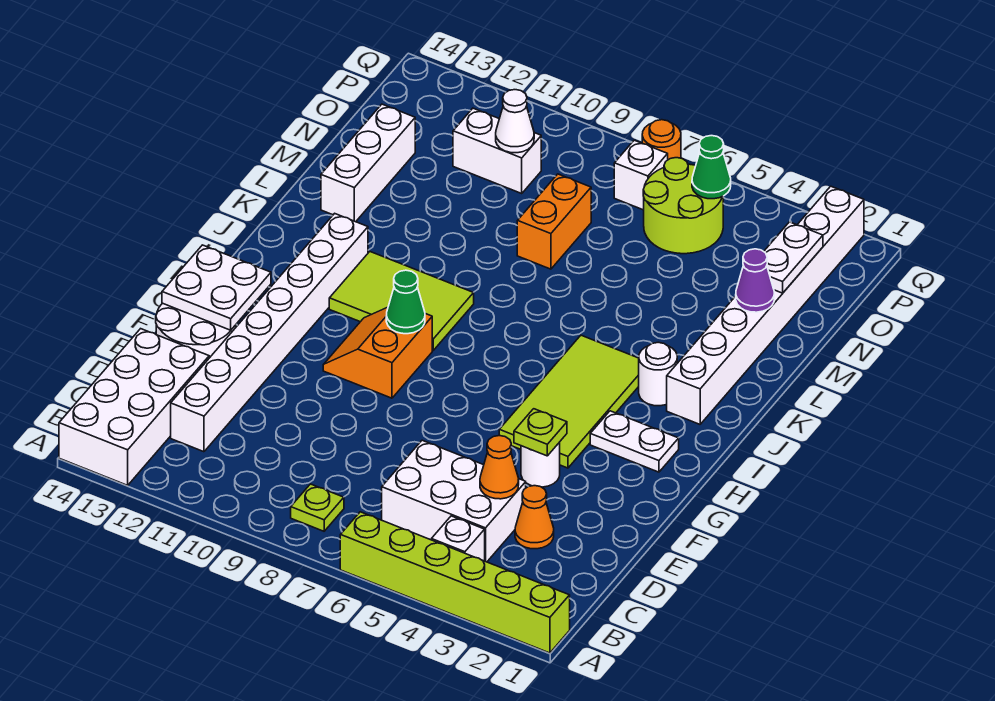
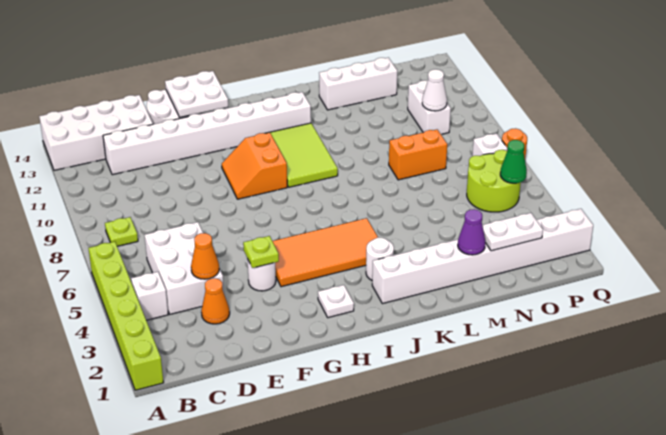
lime 2x4 tile [499,335,639,468] -> orange 2x4 tile [273,218,378,287]
orange 2x2 slope [323,307,432,398] -> orange 2x2 slope turned to [222,132,287,199]
white 1x2 plate [590,411,679,472] -> white 1x1 plate [318,285,354,318]
green 1x1 cone [386,270,425,334] -> none

